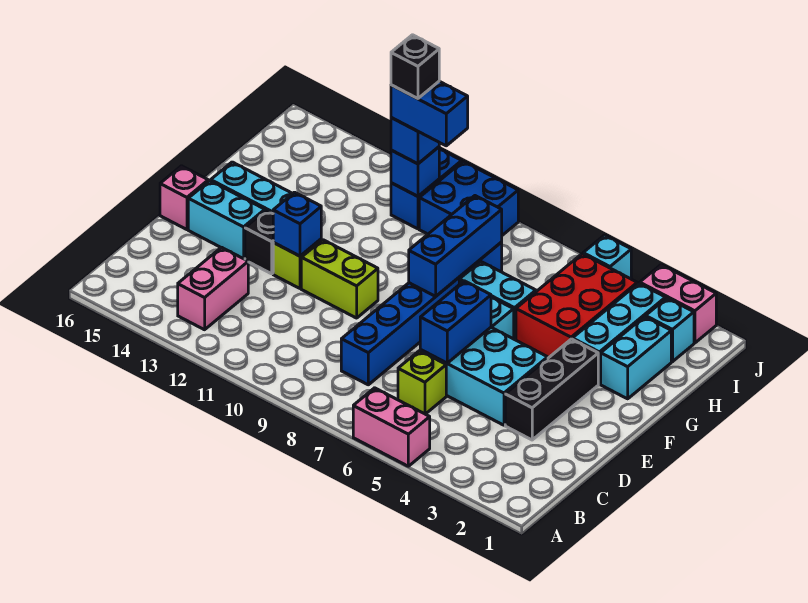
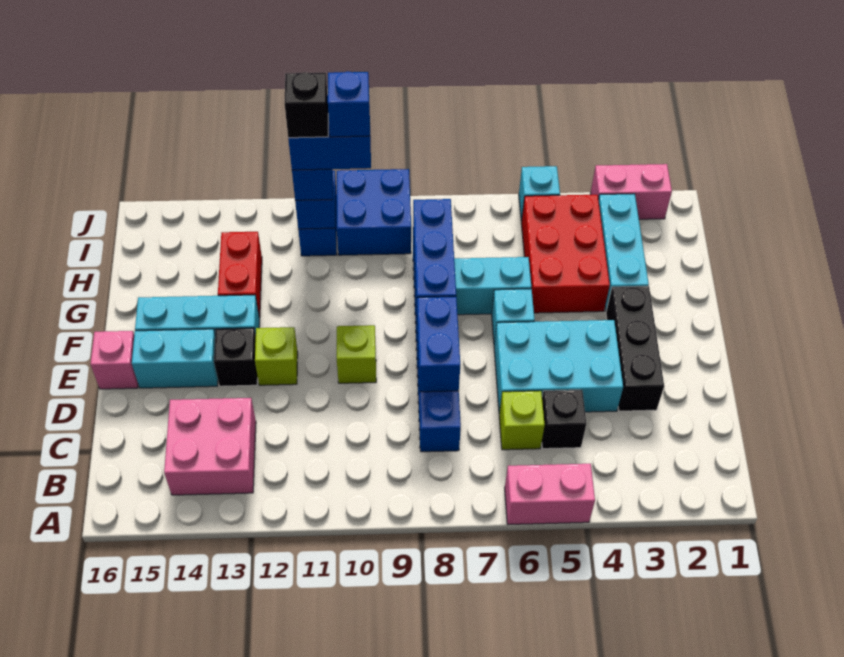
pink 1x2 brick [178,247,248,330] -> pink 2x2 brick [164,398,256,495]
none -> black 1x1 brick [542,390,586,449]
blue 1x2 brick [420,281,491,363] -> blue 1x2 brick moved to [417,296,460,392]
lime 1x2 brick [301,240,378,318] -> lime 1x1 brick [337,325,376,383]
blue 1x1 brick [273,192,321,256] -> blue 1x1 brick moved to [328,72,370,137]
cyan 1x2 brick [601,317,671,399] -> none
none -> red 1x2 brick [218,232,262,319]
cyan 1x1 brick [646,298,694,362] -> none

